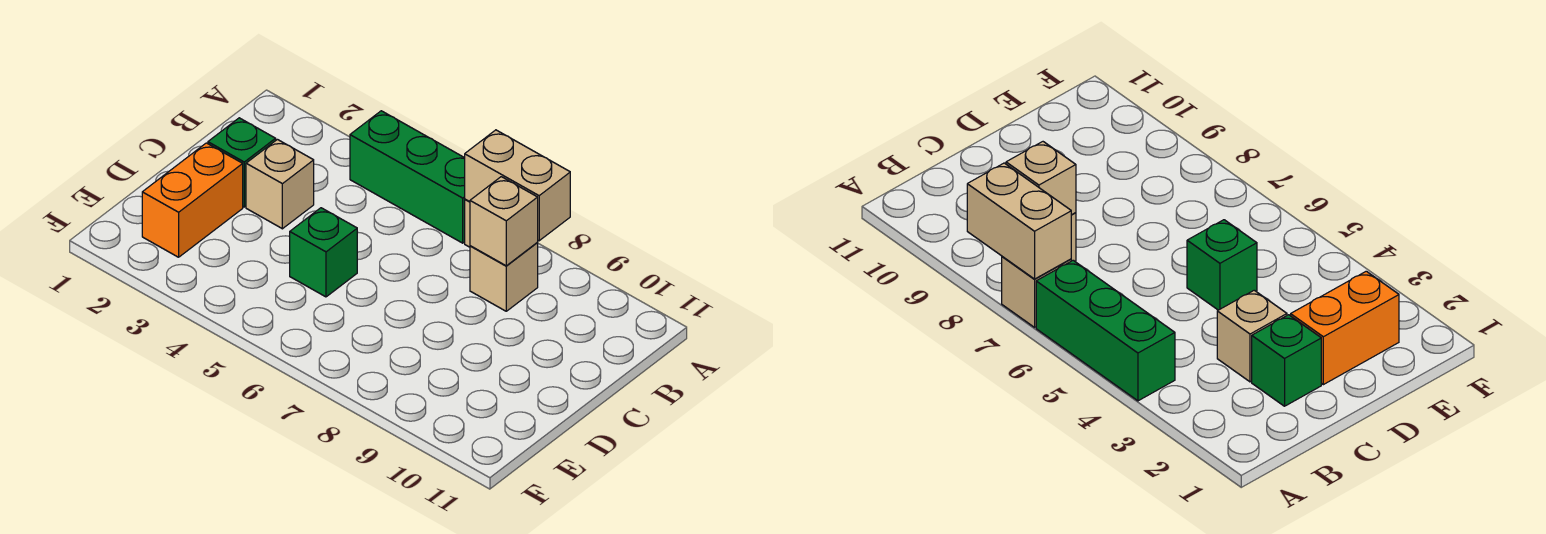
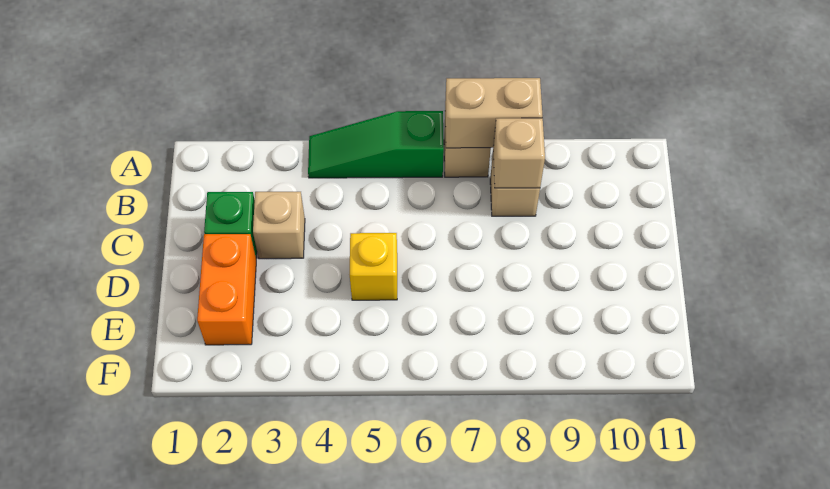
green 1x3 brick [350,111,465,243] -> green 1x3 slope [308,111,444,178]
green 1x1 brick [290,208,357,297] -> yellow 1x1 brick [350,233,397,300]

